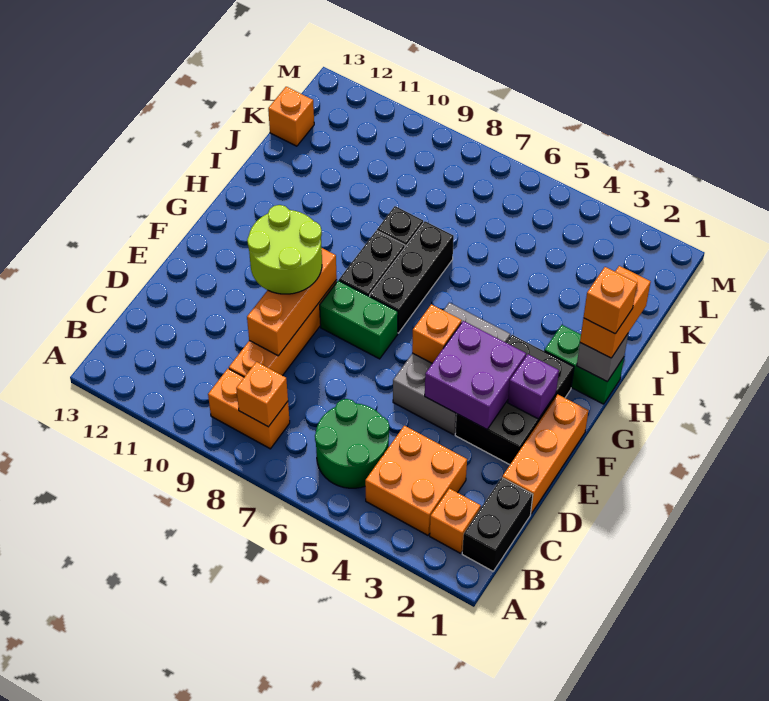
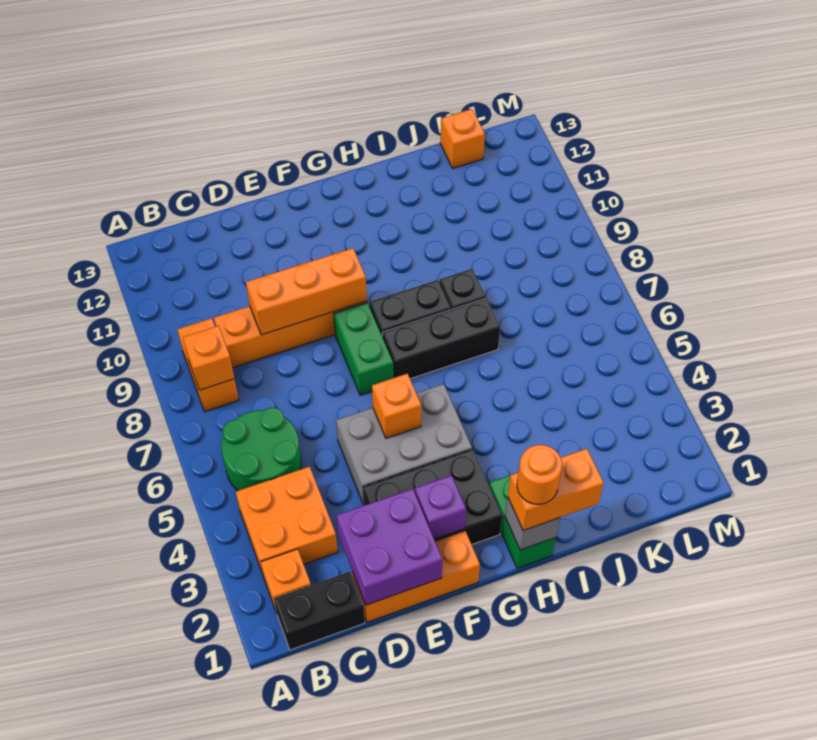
purple 2x2 brick [425,321,526,429] -> purple 2x2 brick moved to [336,489,443,605]
lime 2x2 round brick [247,205,322,294] -> none
orange 1x1 brick [584,267,637,334] -> orange 1x1 round brick [517,445,562,504]

